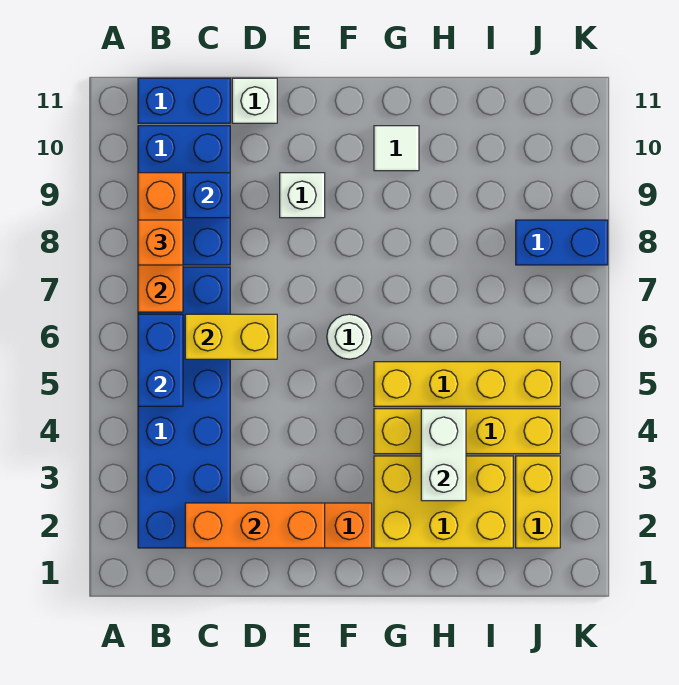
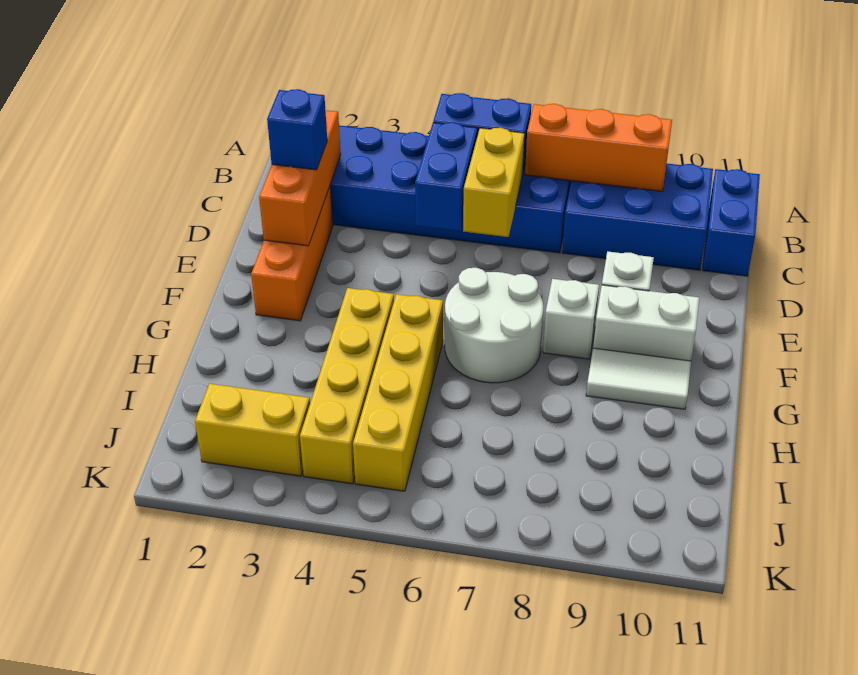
orange 1x1 brick [138,220,183,265] -> none
blue 1x1 brick [185,173,230,218] -> blue 1x1 brick moved to [267,89,327,170]
white 1x1 brick [232,78,277,123] -> white 1x1 brick moved to [543,279,599,359]
white 1x1 round brick [327,314,372,359] -> white 2x2 round brick [445,268,543,383]
yellow 2x3 brick [374,456,513,548] -> none
white 1x1 tile [374,126,419,171] -> white 1x2 tile [586,348,691,409]
white 1x2 brick [421,409,466,501] -> white 1x2 brick moved to [593,285,699,361]
blue 1x2 brick [516,220,608,265] -> blue 1x2 brick moved to [415,122,477,231]

